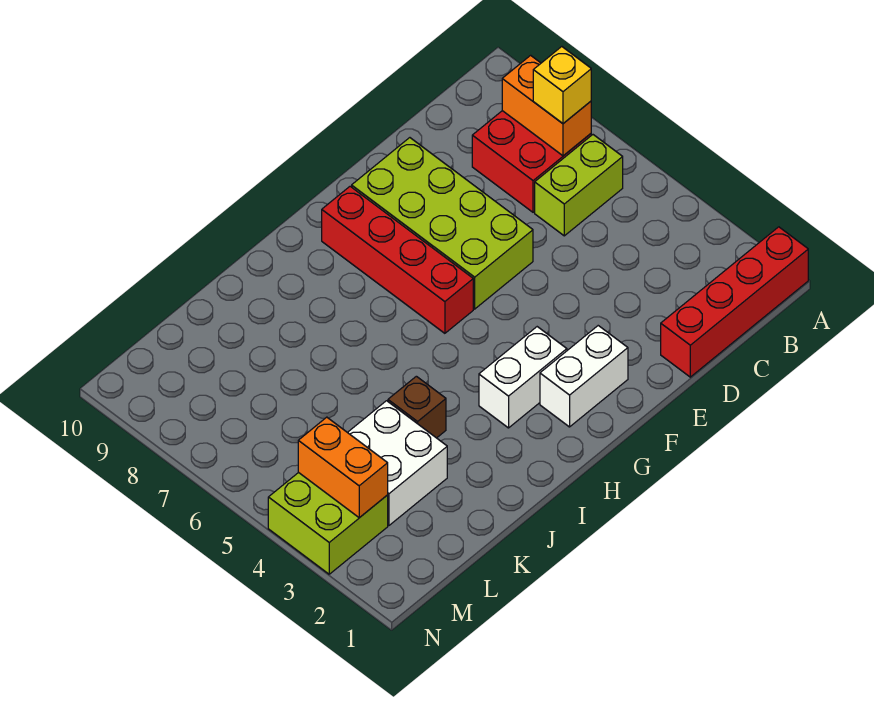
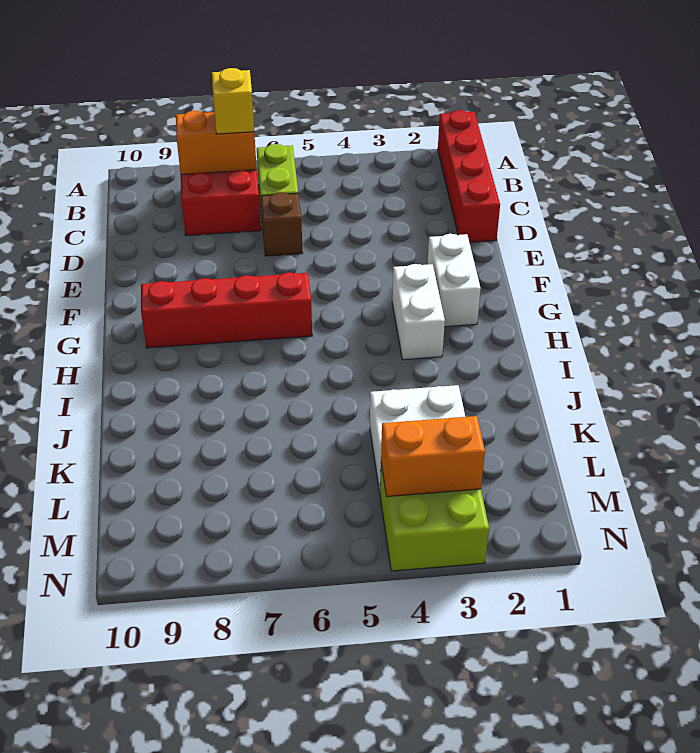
lime 2x4 brick [352,138,533,309] -> none
brown 1x1 brick [388,376,446,438] -> brown 1x1 brick moved to [261,192,303,256]

